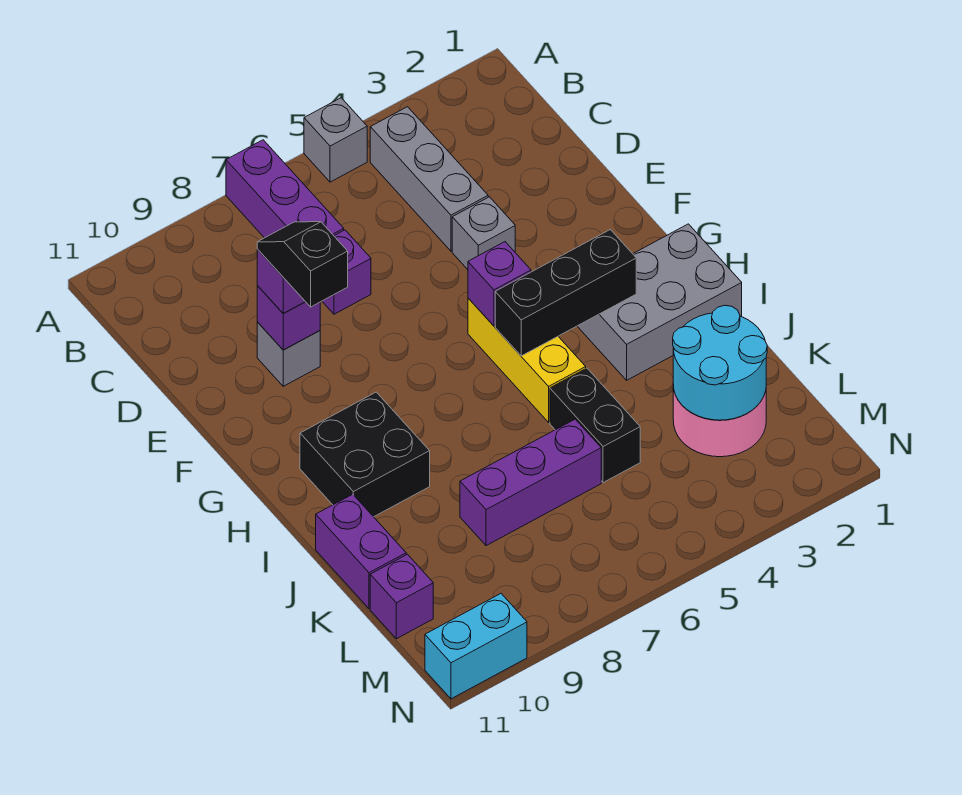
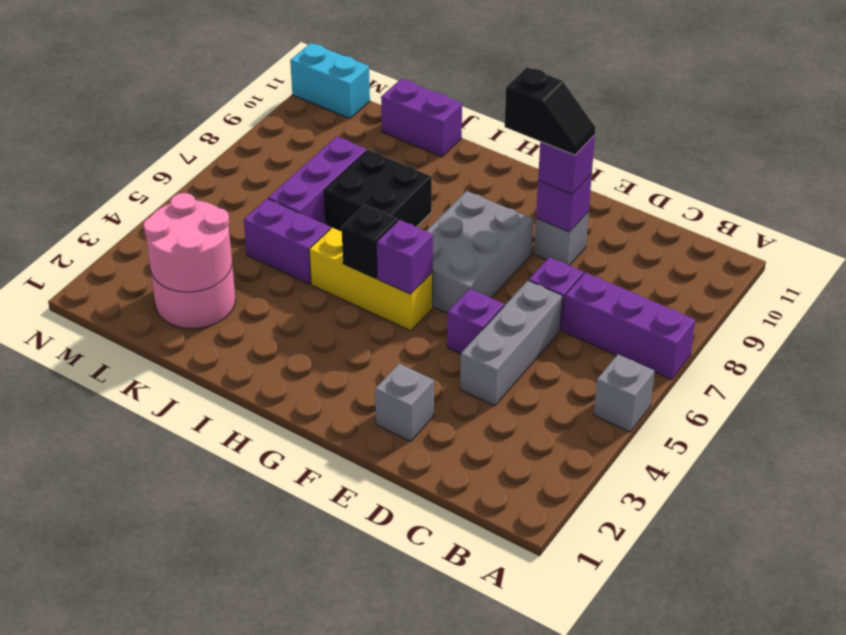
grey 1x3 brick [370,107,488,251] -> grey 1x3 brick turned to [460,281,562,406]
grey 1x1 brick [452,197,515,270] -> grey 1x1 brick moved to [375,364,434,441]
grey 2x3 brick [577,224,742,380] -> grey 2x3 brick moved to [427,191,533,313]
black 1x3 brick [495,230,636,356] -> black 1x1 brick [342,205,398,278]
black 2x2 brick [300,392,430,517] -> black 2x2 brick moved to [324,150,432,231]
black 1x2 brick [550,368,640,483] -> purple 1x2 brick [244,199,331,284]
cyan 2x2 round brick [673,305,767,420] -> pink 2x2 round brick [143,193,232,292]
purple 1x1 brick [370,554,433,639] -> purple 1x1 brick moved to [447,289,504,354]
cyan 1x2 brick [425,594,527,699] -> cyan 1x2 brick turned to [290,43,370,119]

